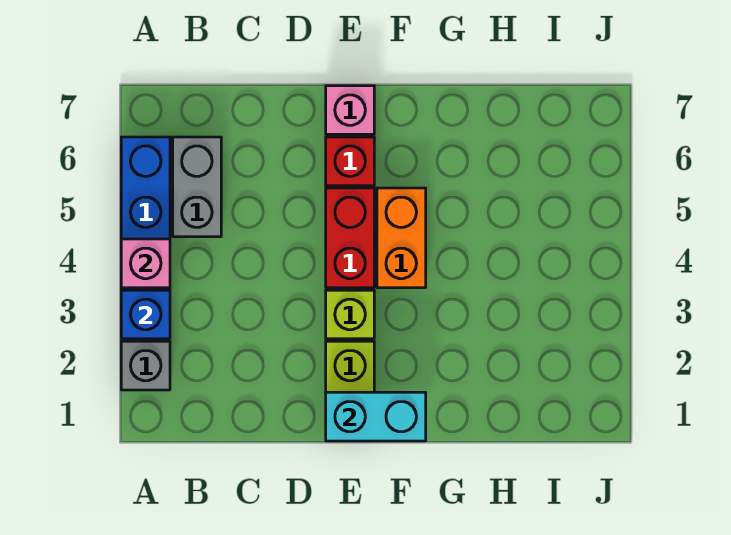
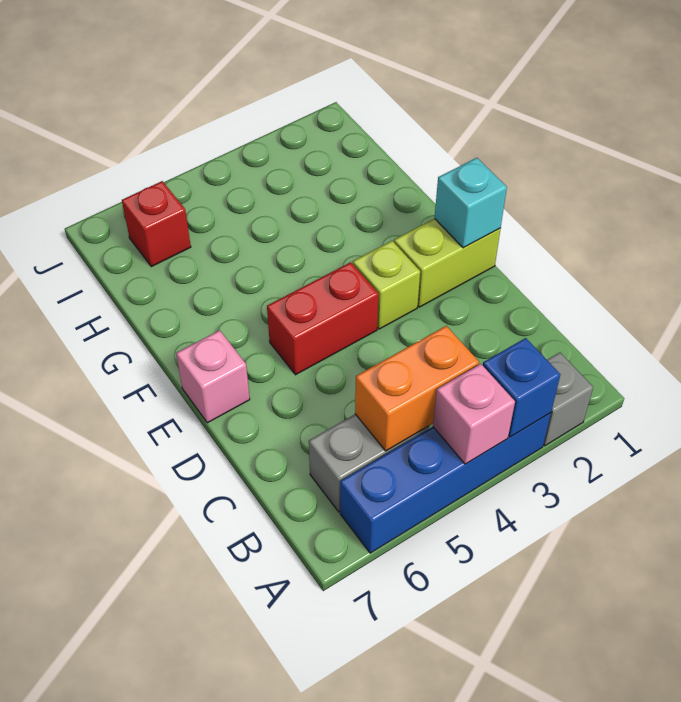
cyan 1x2 brick [326,392,426,441] -> cyan 1x1 brick [435,158,507,248]
red 1x1 brick [326,137,374,186] -> red 1x1 brick moved to [122,181,191,267]
orange 1x2 brick [377,188,426,288] -> orange 1x2 brick moved to [355,326,479,451]

